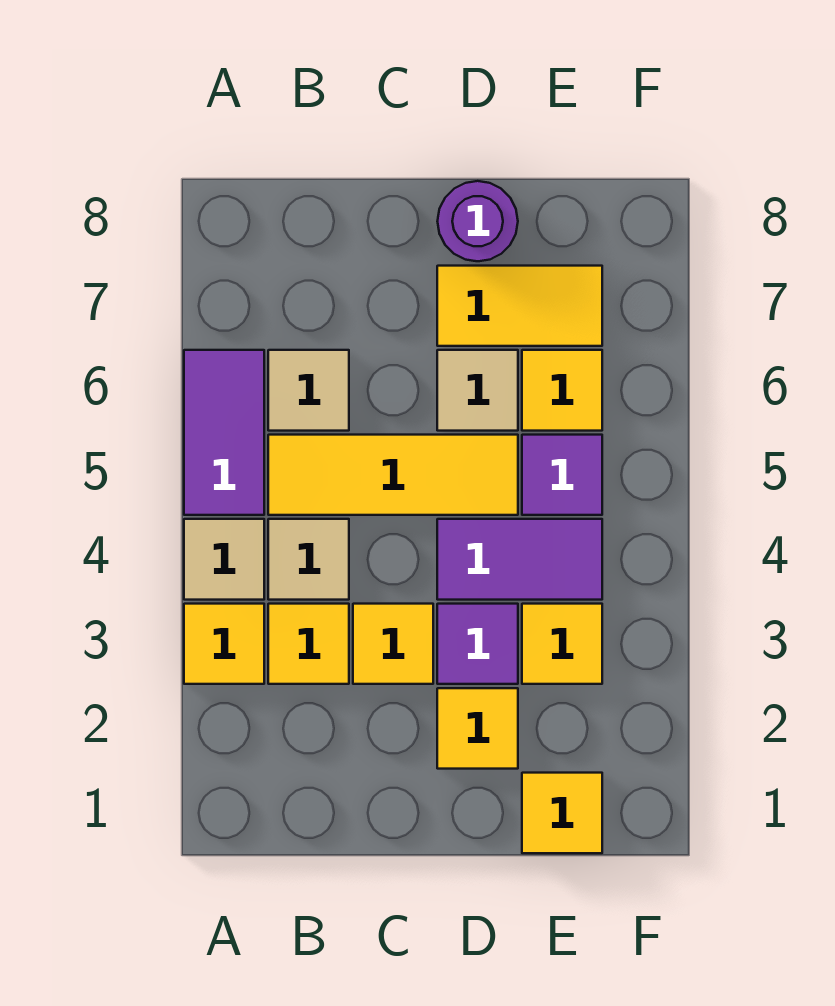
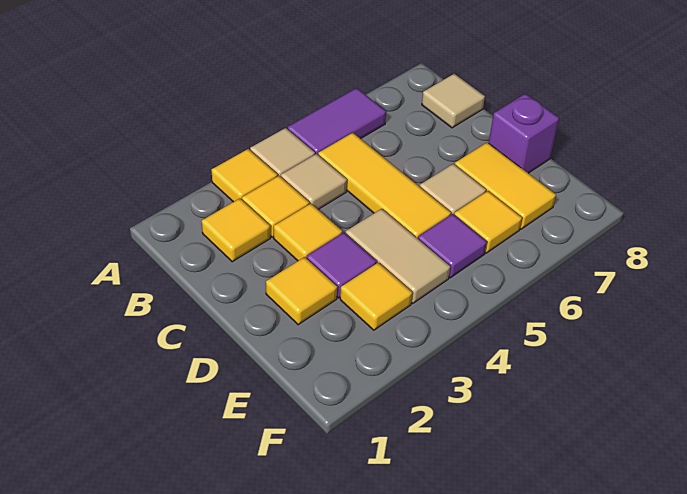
tan 1x1 tile [268,350,349,431] -> tan 1x1 tile moved to [422,74,485,128]
purple 1x2 tile [437,519,602,600] -> tan 1x2 tile [346,209,450,303]
purple 1x1 round brick [437,181,518,261] -> purple 1x1 brick [489,94,559,173]
yellow 1x1 tile [522,773,602,853] -> yellow 1x1 tile moved to [202,198,270,262]

